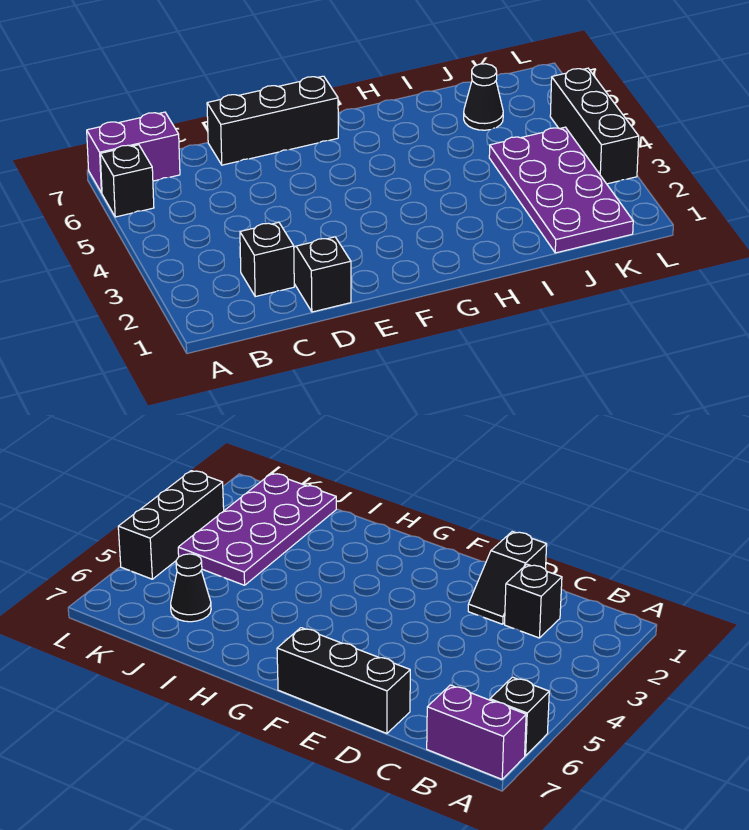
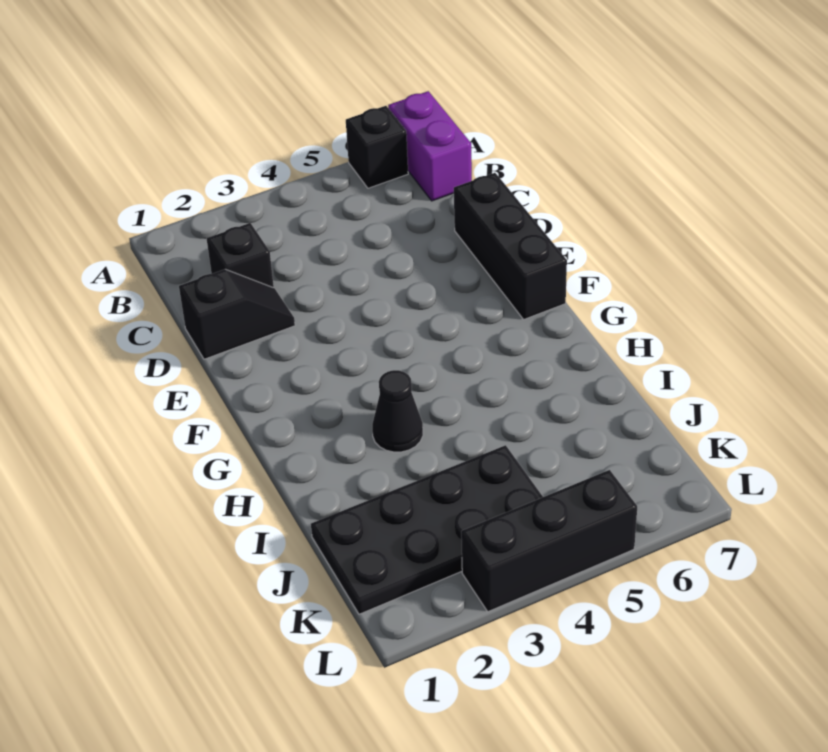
purple 2x4 plate [489,127,633,253] -> black 2x4 plate [311,445,543,614]
black 1x1 cone [464,64,503,130] -> black 1x1 cone moved to [372,370,423,452]

